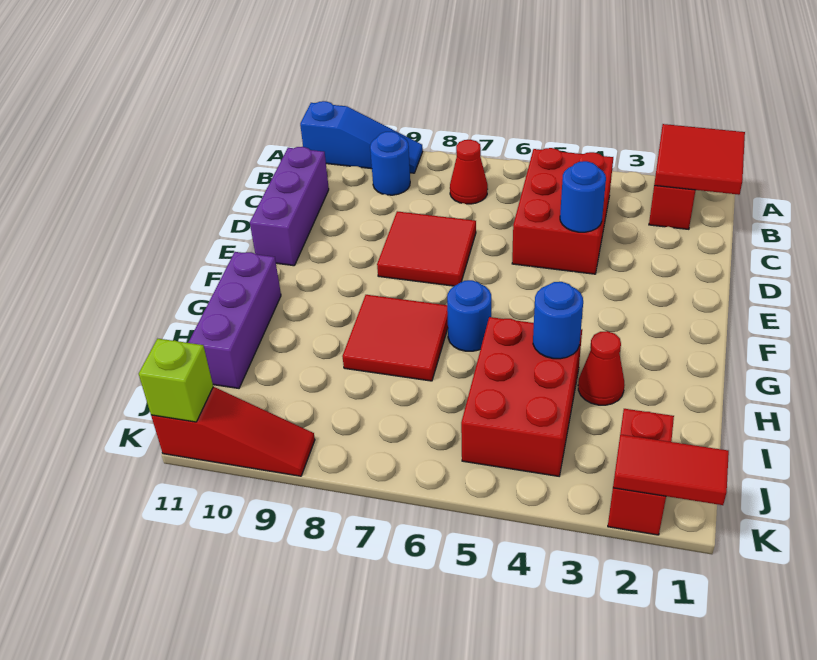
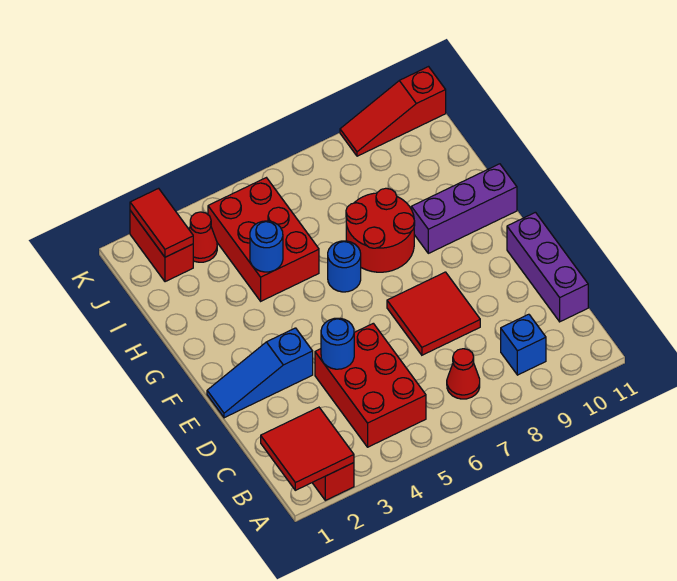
blue 1x3 slope [300,101,423,173] -> blue 1x3 slope moved to [207,328,313,418]
blue 1x1 round brick [370,131,410,195] -> blue 1x1 brick [501,314,546,375]
red 2x2 tile [342,295,448,381] -> red 2x2 round brick [346,188,415,272]
purple 1x3 brick [188,252,281,388] -> purple 1x3 brick turned to [411,164,517,253]
red 1x1 cone [578,331,624,405] -> red 1x1 cone moved to [189,212,217,262]
red 1x2 tile [613,434,729,505] -> red 1x2 tile turned to [130,188,193,257]
lime 1x1 brick [139,339,213,422] -> none

